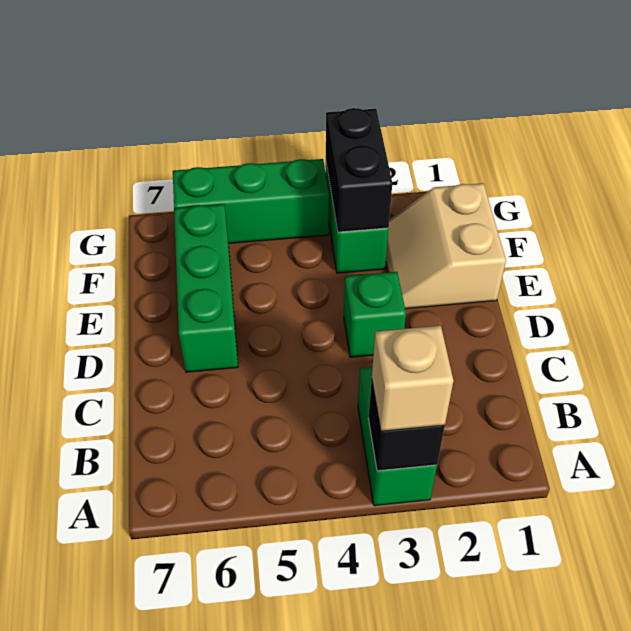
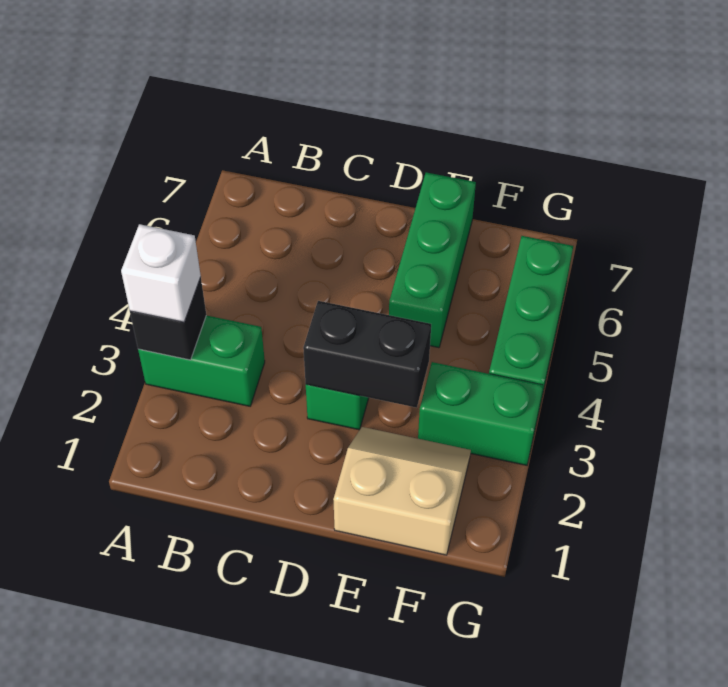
tan 1x1 brick [372,326,453,431] -> white 1x1 brick [121,224,201,322]
green 1x3 brick [174,204,238,372] -> green 1x3 brick turned to [389,172,476,348]
black 1x2 brick [326,108,392,232] -> black 1x2 brick moved to [303,301,431,408]

